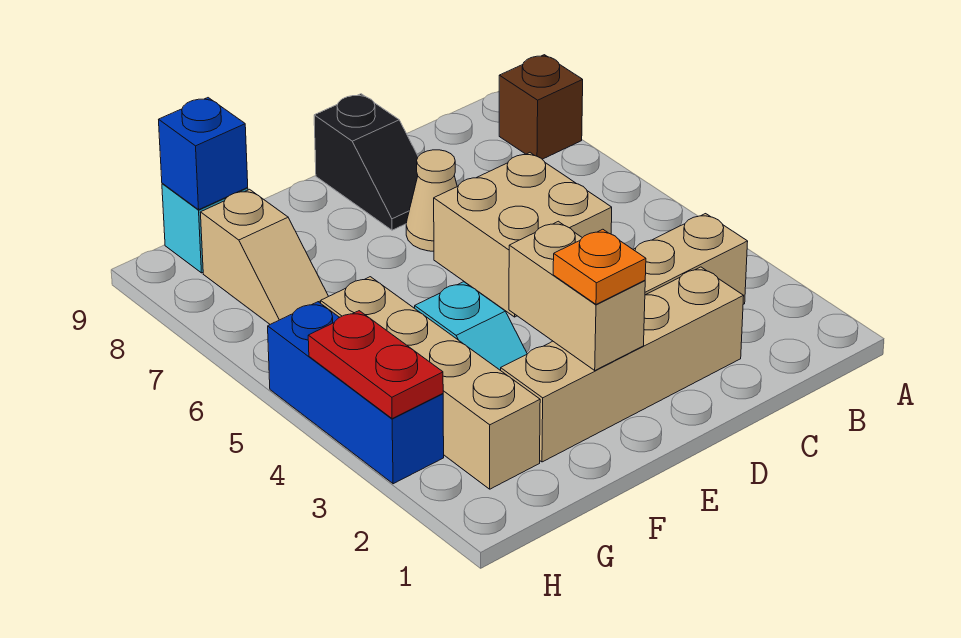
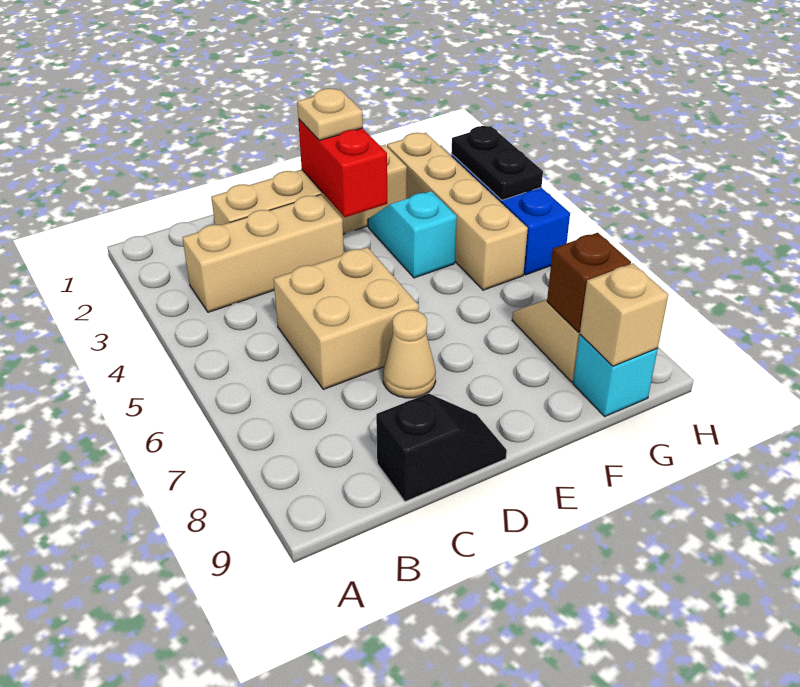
brown 1x1 brick [499,55,583,159] -> brown 1x1 brick moved to [547,233,631,332]
black 1x2 slope [314,94,418,230] -> black 1x2 slope turned to [376,393,507,502]
tan 1x2 brick [509,221,645,370] -> red 1x2 brick [298,119,387,217]
orange 1x1 plate [553,229,646,304] -> tan 1x1 plate [297,89,363,140]
blue 1x1 brick [159,98,248,210] -> tan 1x1 brick [580,263,668,366]
red 1x2 plate [308,311,443,419] -> black 1x2 plate [451,126,543,200]

